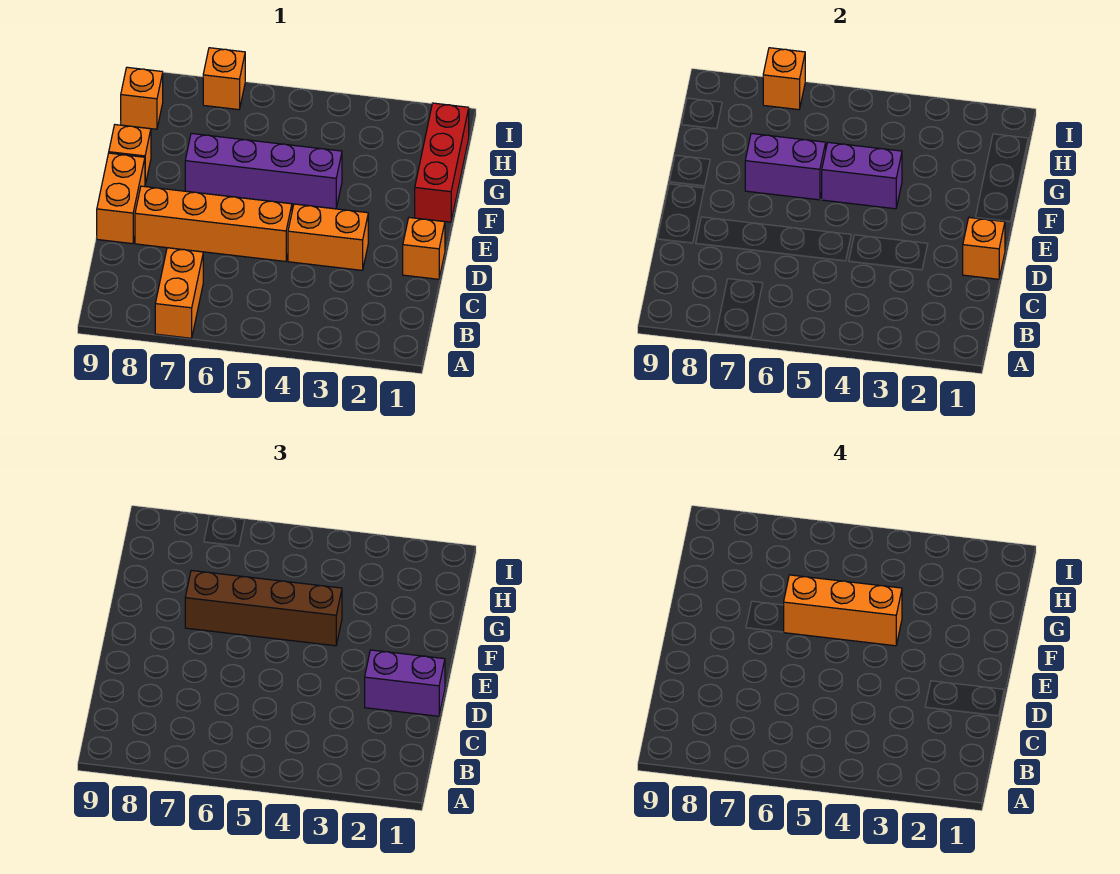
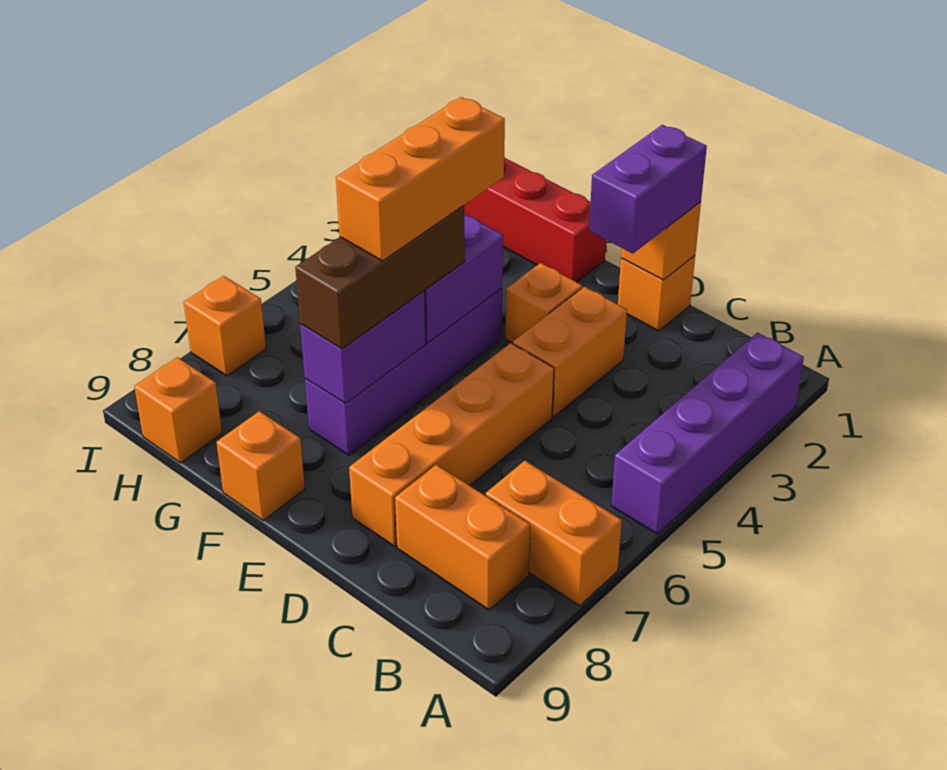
none -> purple 1x4 brick [611,333,804,534]
orange 1x2 brick [97,153,145,244] -> orange 1x2 brick moved to [395,465,530,610]
brown 1x4 brick [185,570,342,646] -> brown 1x3 brick [295,206,465,349]
orange 1x1 brick [763,48,805,110] -> orange 1x1 brick moved to [505,263,582,343]

